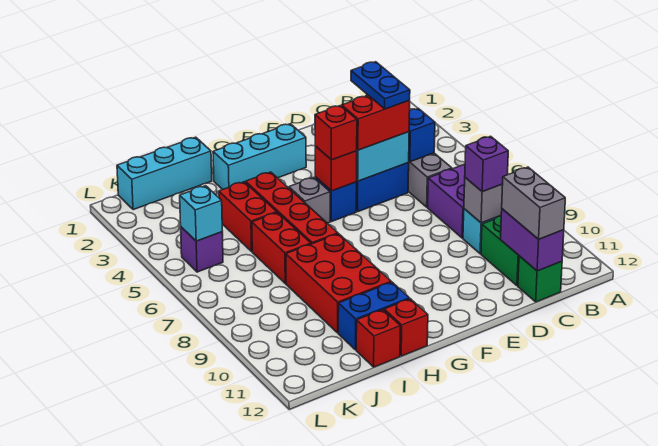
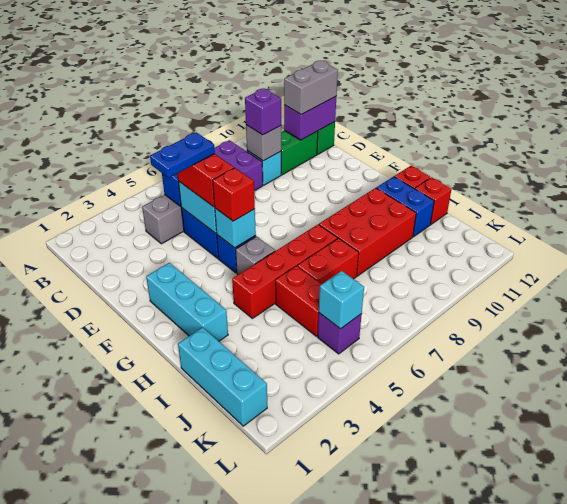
red 1x1 brick [315,146,357,191] -> cyan 1x1 brick [215,208,256,248]
red 1x2 brick [219,182,277,251] -> red 1x2 brick turned to [275,266,321,336]

